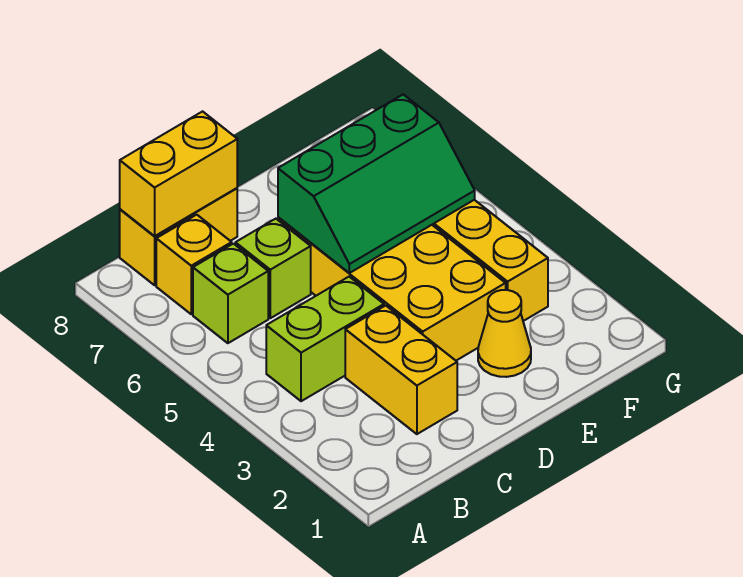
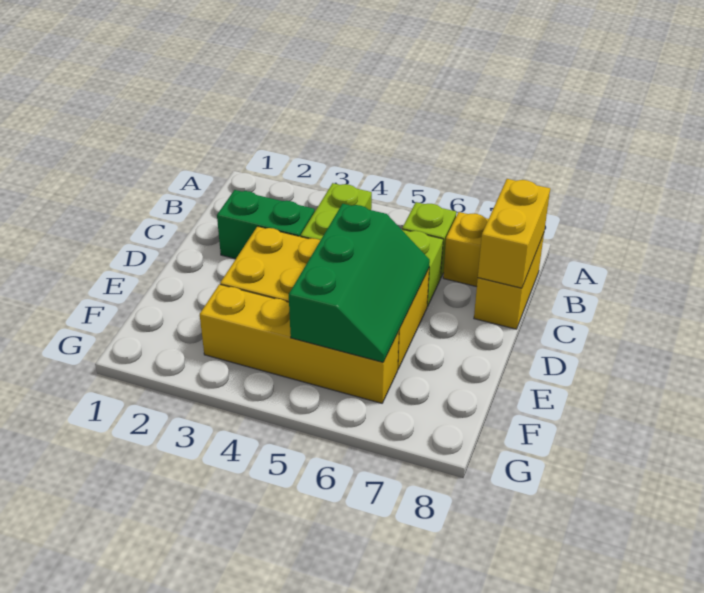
yellow 1x2 brick [345,306,457,434] -> green 1x2 brick [217,190,315,259]
green 2x3 slope [278,94,475,273] -> green 2x3 slope turned to [289,204,430,362]
yellow 1x1 cone [478,290,531,377] -> none

